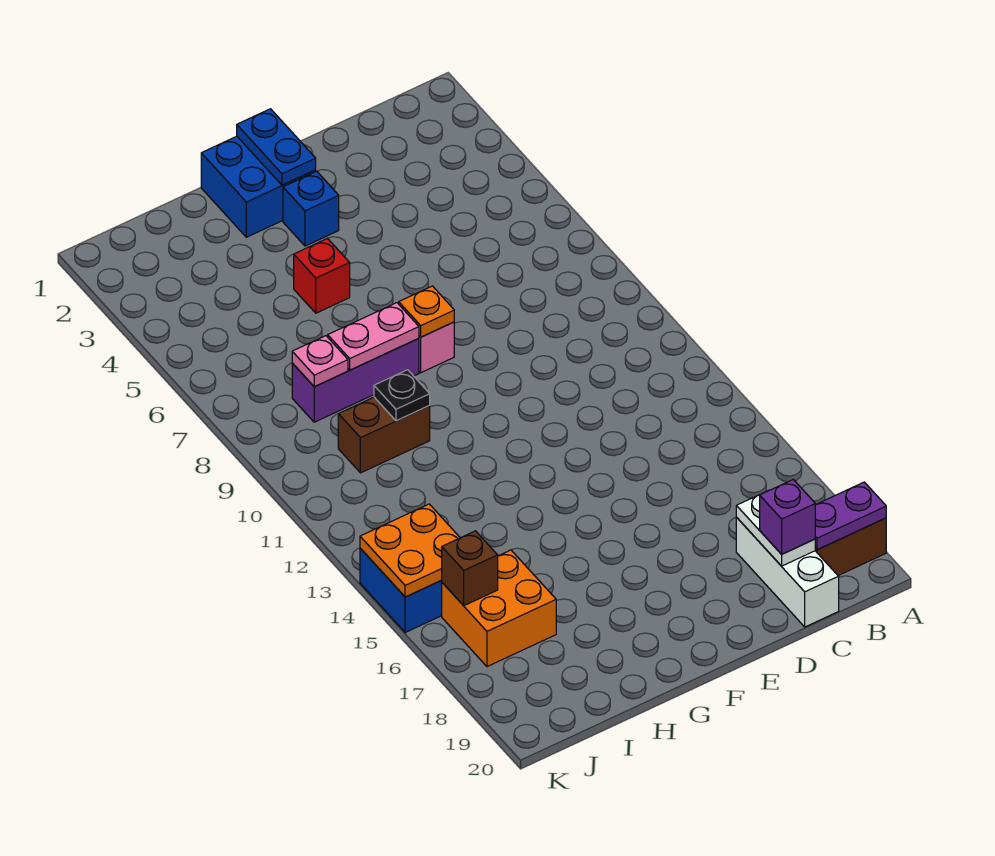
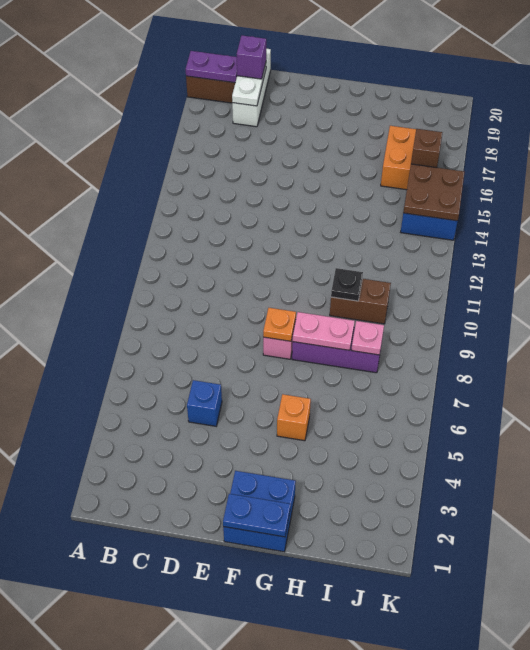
blue 1x2 plate [237,109,316,185] -> blue 1x2 plate turned to [223,494,290,537]
blue 1x1 brick [283,171,339,246] -> blue 1x1 brick moved to [187,380,222,426]
red 1x1 brick [294,239,350,313] -> orange 1x1 brick [277,394,311,441]
orange 2x2 plate [360,504,460,597] -> brown 2x2 plate [403,164,465,221]

